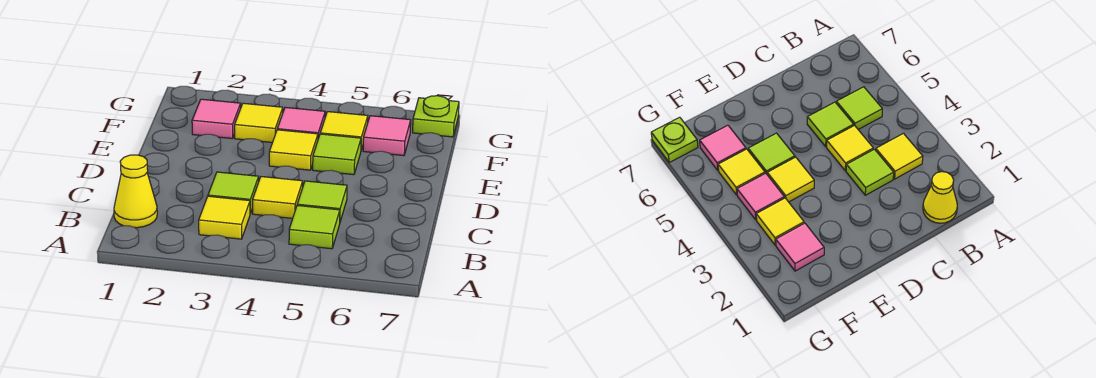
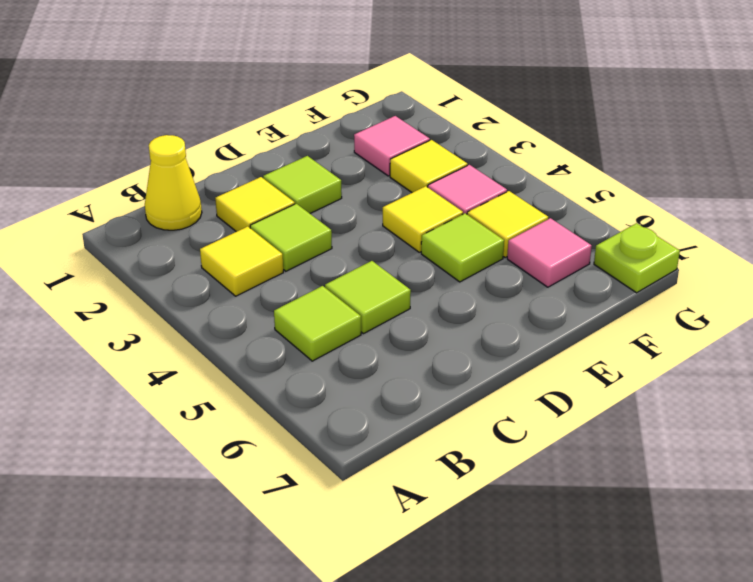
yellow 1x1 tile [253,177,303,218] -> yellow 1x1 tile moved to [215,177,295,232]
none -> lime 1x1 tile [263,156,342,213]

